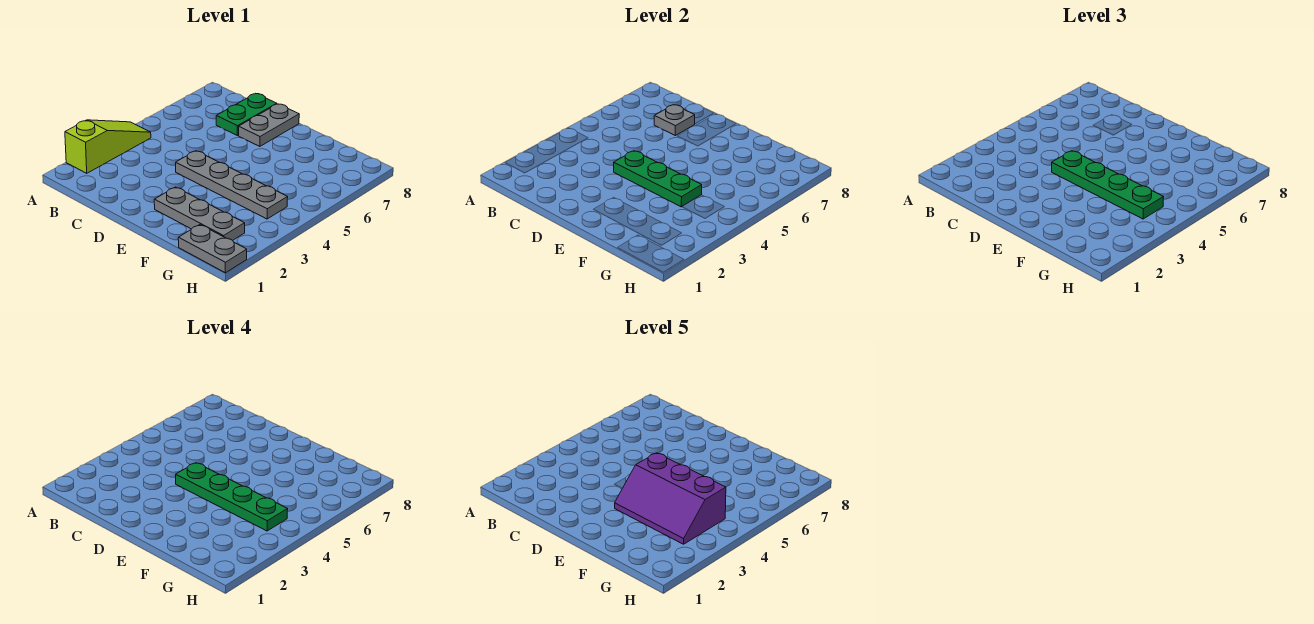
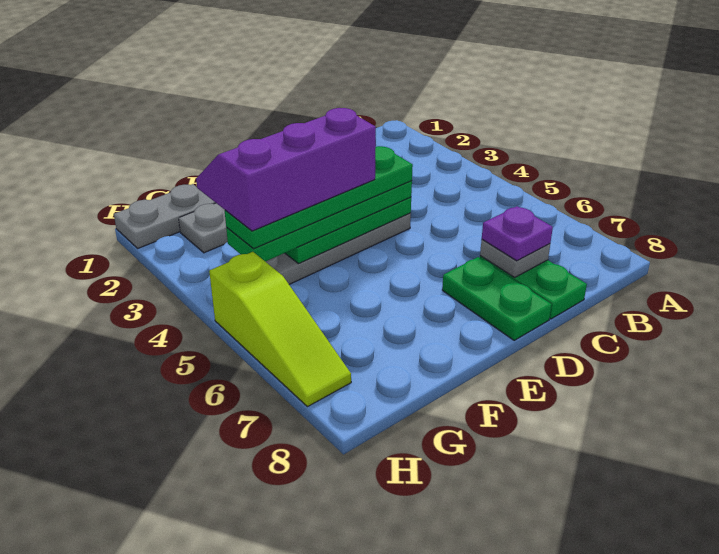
lime 1x3 slope [65,120,151,173] -> lime 1x3 slope moved to [209,252,351,407]
none -> purple 1x1 plate [482,206,553,261]
grey 1x2 plate [239,104,299,146] -> green 1x2 plate [442,257,552,340]

